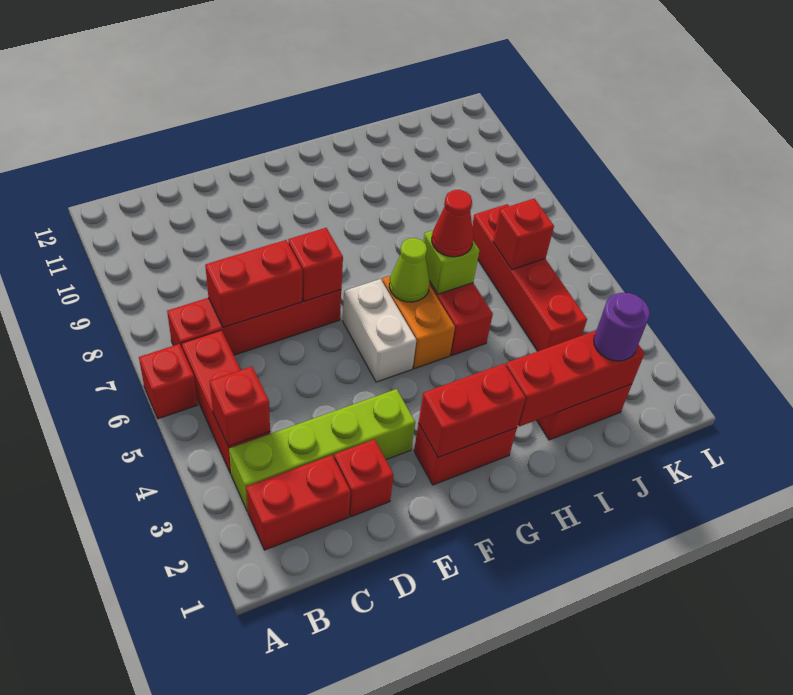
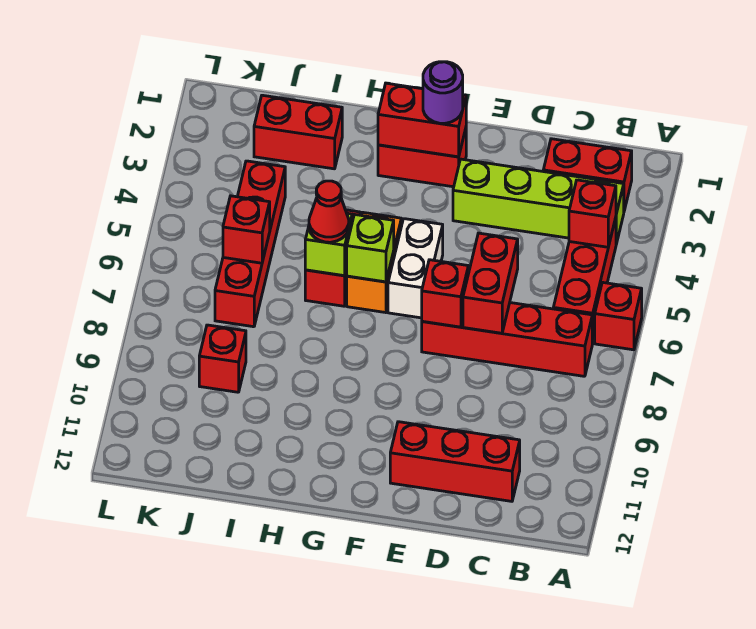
red 1x2 brick [205,240,302,328] -> red 1x2 brick turned to [463,233,518,333]
red 1x1 brick [334,439,394,517] -> red 1x1 brick moved to [199,325,246,392]
lime 1x1 cone [389,238,430,302] -> lime 1x1 brick [347,215,394,282]
red 1x3 brick [506,331,645,426] -> red 1x3 brick moved to [390,422,520,501]
purple 1x1 round brick [594,293,650,361] -> purple 1x1 round brick moved to [423,62,463,123]

